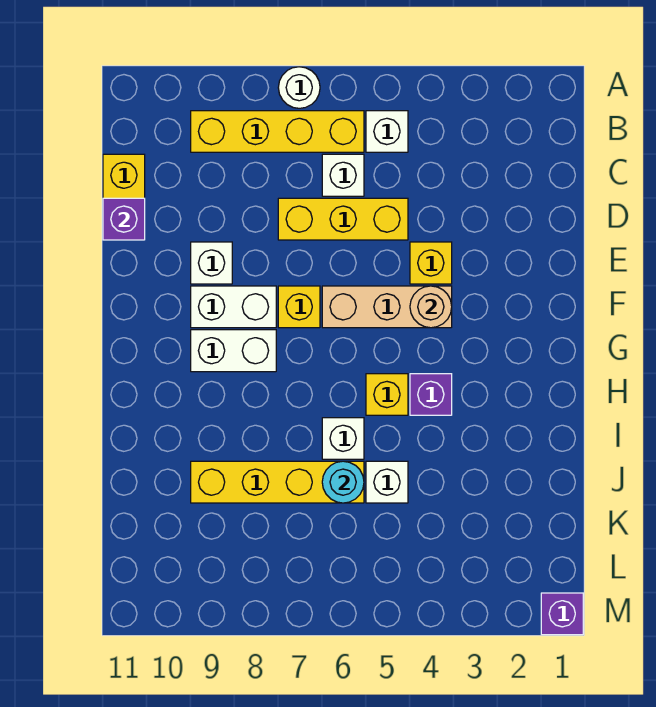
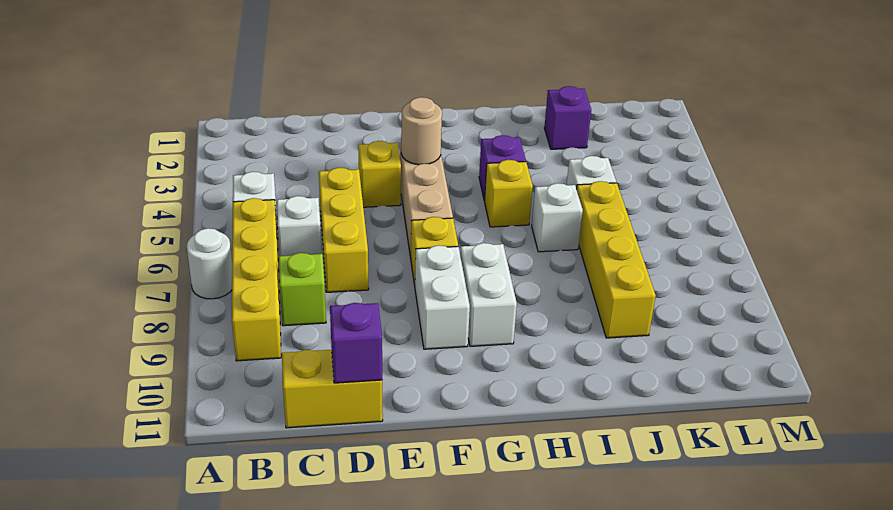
none -> lime 1x1 brick [279,253,326,326]
white 1x1 brick [191,242,232,284] -> none
cyan 1x1 round brick [322,461,364,503] -> none
purple 1x1 brick [541,593,583,635] -> purple 1x1 brick moved to [544,86,591,149]

